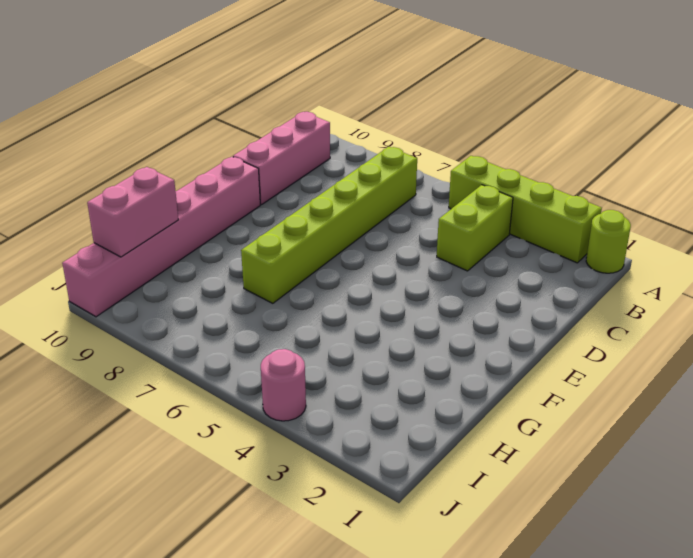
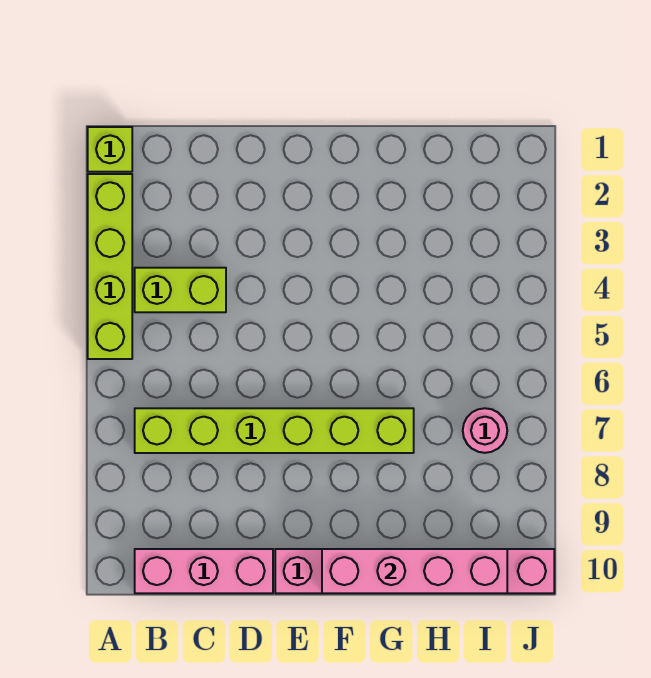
lime 1x1 round brick [586,210,631,273] -> lime 1x1 brick [88,127,132,172]
pink 1x2 brick [87,167,178,257] -> pink 1x4 brick [322,549,507,593]
pink 1x1 round brick [261,349,306,421] -> pink 1x1 round brick moved to [463,408,507,453]

